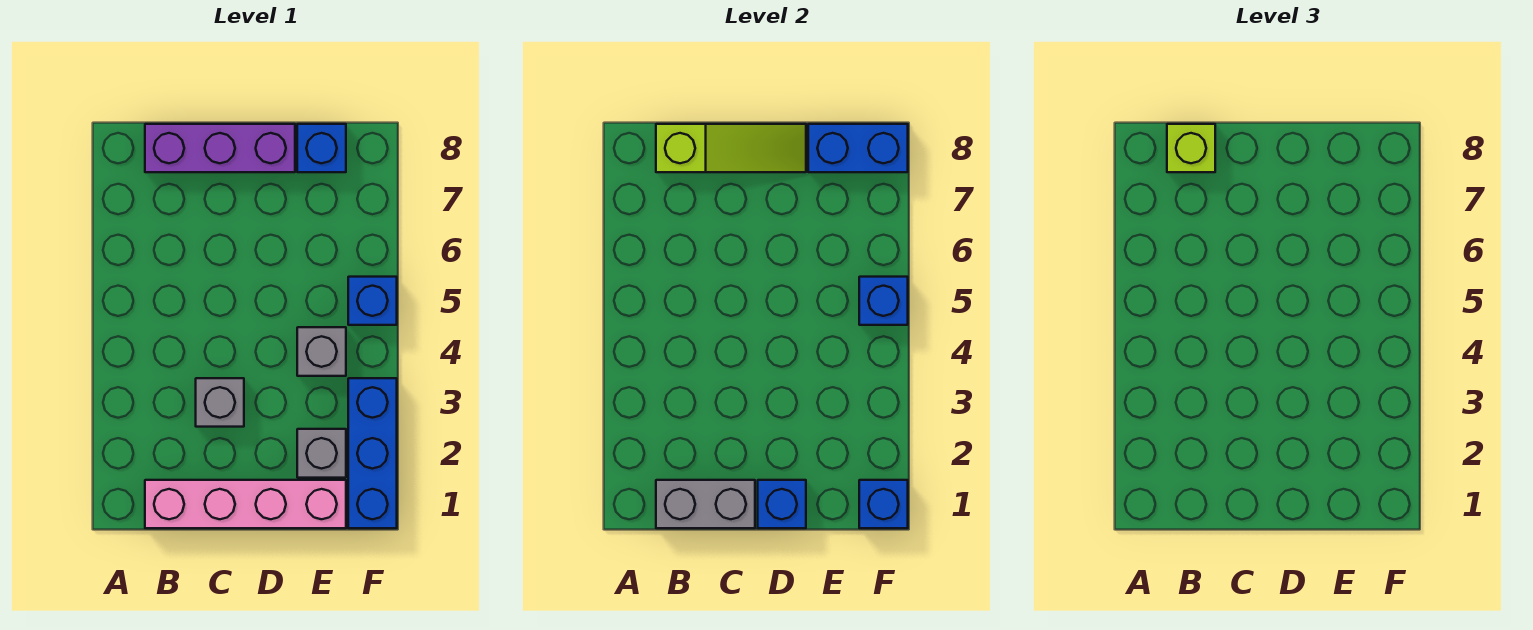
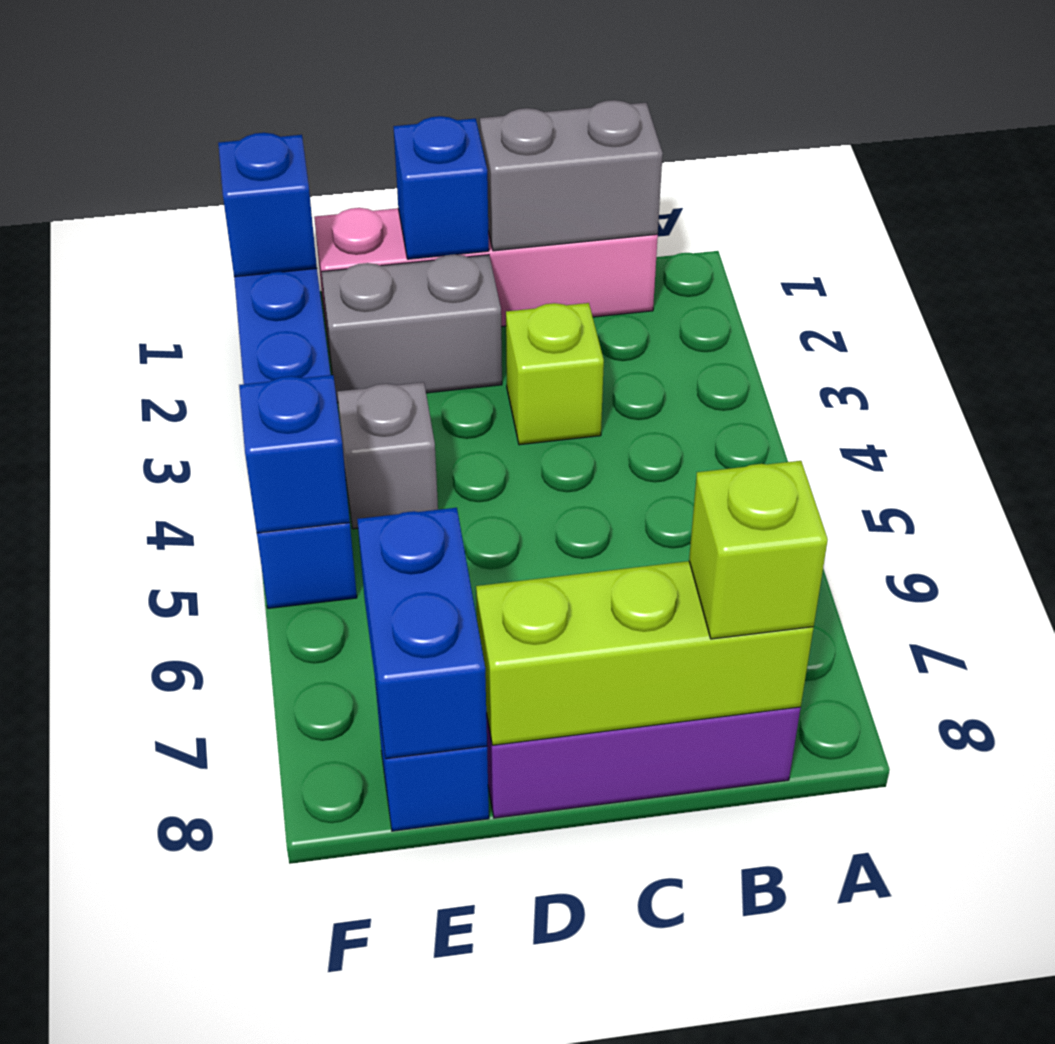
lime 1x3 slope [656,124,806,172] -> lime 1x3 brick [476,561,813,745]
grey 1x1 brick [196,378,244,427] -> lime 1x1 brick [506,303,604,445]
grey 1x1 brick [297,429,346,478] -> grey 1x2 brick [322,254,502,402]
blue 1x2 brick [808,124,908,172] -> blue 1x2 brick turned to [357,508,487,759]

